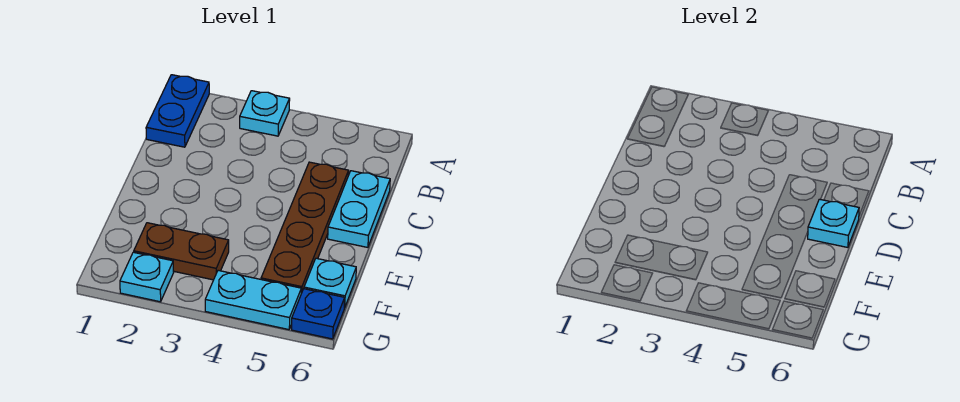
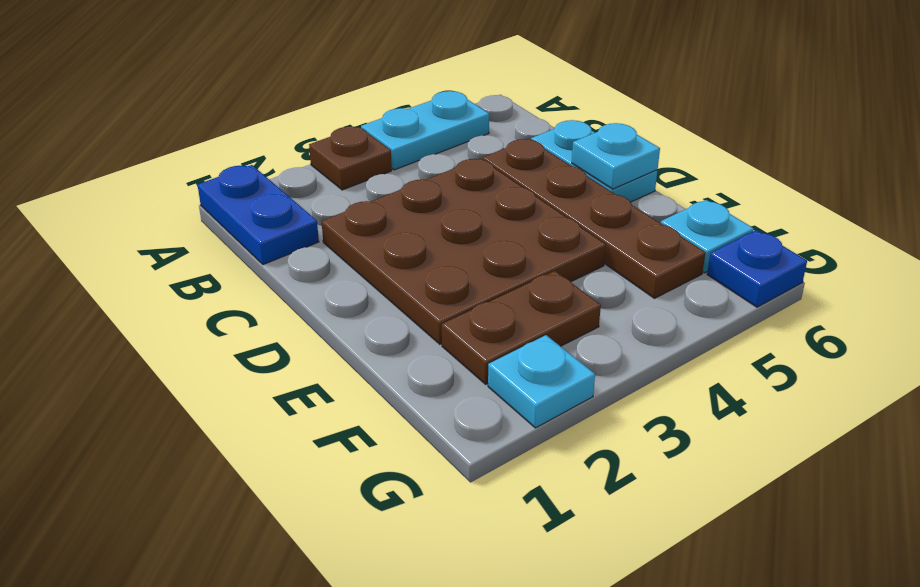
cyan 1x1 plate [240,91,290,136] -> brown 1x1 plate [309,126,392,190]
none -> brown 3x3 plate [322,158,606,344]
cyan 1x2 plate [205,270,301,330] -> cyan 1x2 plate moved to [361,91,489,170]

